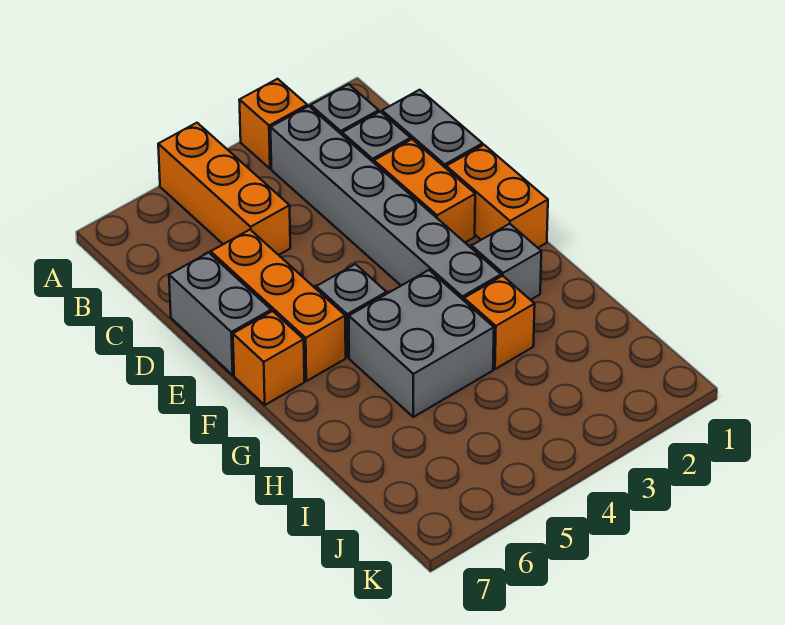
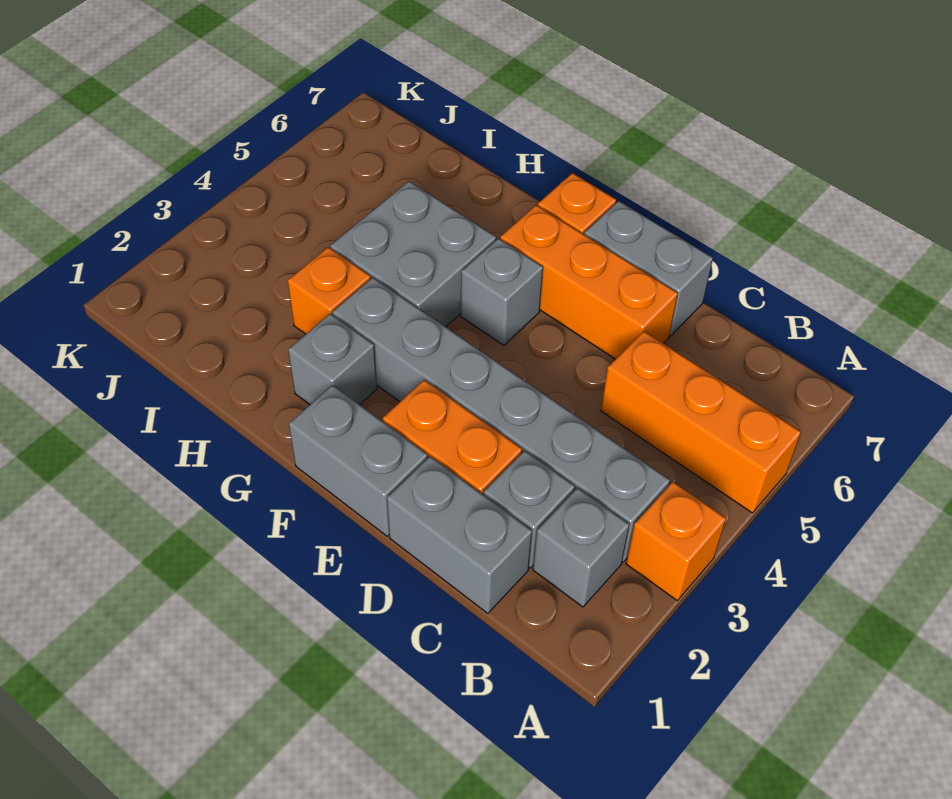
orange 1x2 brick [446,145,548,248] -> grey 1x2 brick [289,385,428,536]

